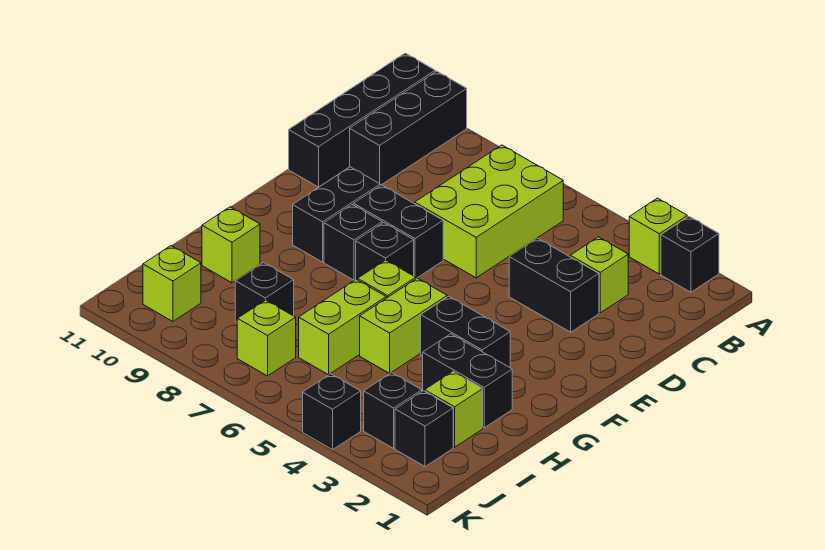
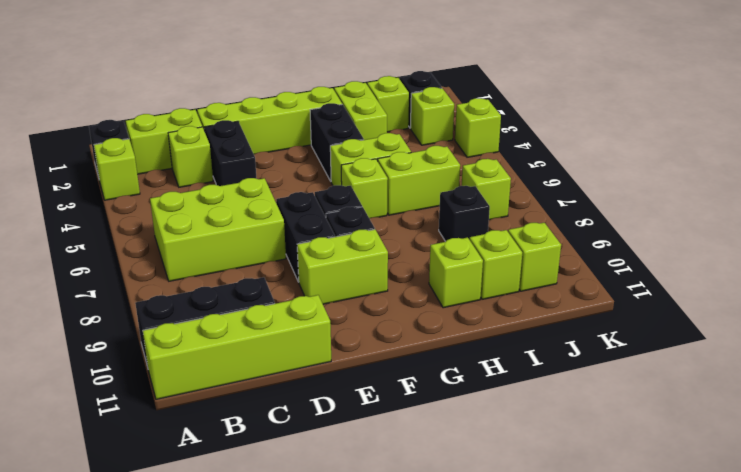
black 1x4 brick [289,53,435,187] -> lime 1x4 brick [143,295,331,399]
none -> lime 1x2 brick [126,108,202,174]
none -> lime 1x4 brick [197,87,342,154]
black 1x2 brick [293,167,380,262] -> lime 1x2 brick [297,229,388,304]
black 1x2 brick [423,334,512,428] -> lime 1x2 brick [334,81,387,140]
none -> lime 1x1 brick [470,230,522,299]
black 1x1 brick [364,373,422,448] -> lime 1x1 brick [410,87,454,145]
black 1x1 brick [303,374,361,450] -> lime 1x1 brick [455,98,501,157]

